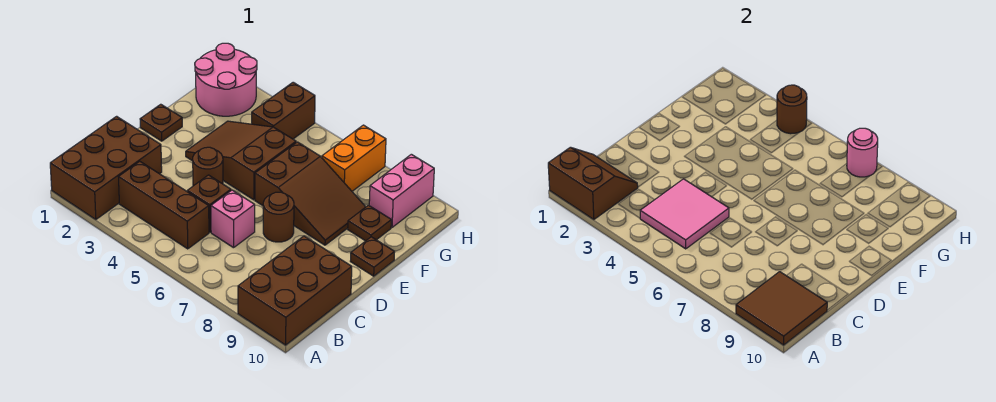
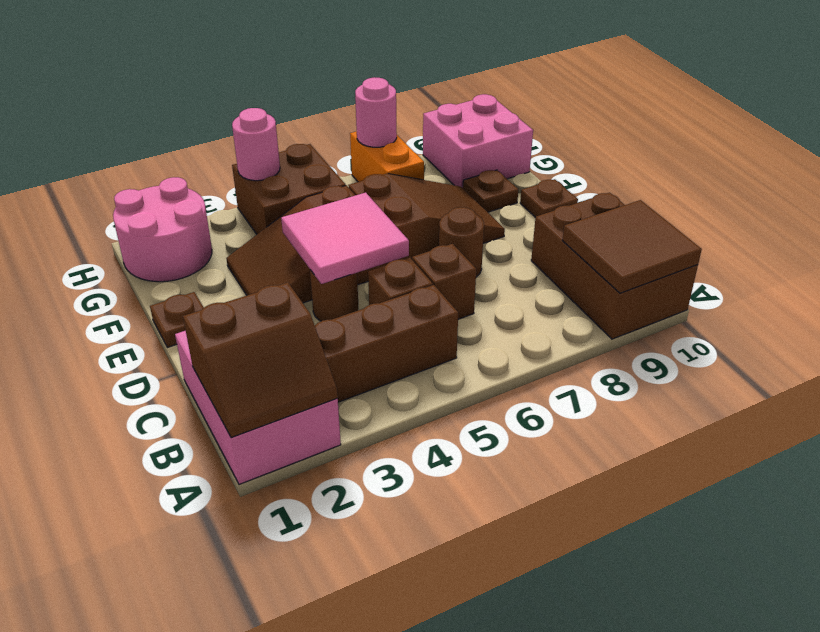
brown 2x3 brick [50,116,162,219] -> pink 2x3 brick [175,331,341,484]
brown 2x2 slope [548,147,638,219] -> brown 2x2 slope turned to [183,282,338,438]
pink 2x2 tile [640,179,729,249] -> pink 2x2 tile moved to [281,193,409,284]
pink 1x1 brick [211,190,255,248] -> brown 1x1 brick [412,244,476,319]
brown 1x2 brick [252,82,315,139] -> brown 2x2 brick [232,144,346,234]
pink 1x2 brick [369,154,434,227] -> pink 2x2 brick [423,94,533,188]
brown 1x1 round brick [777,85,807,134] -> pink 1x1 round brick [232,108,280,181]

